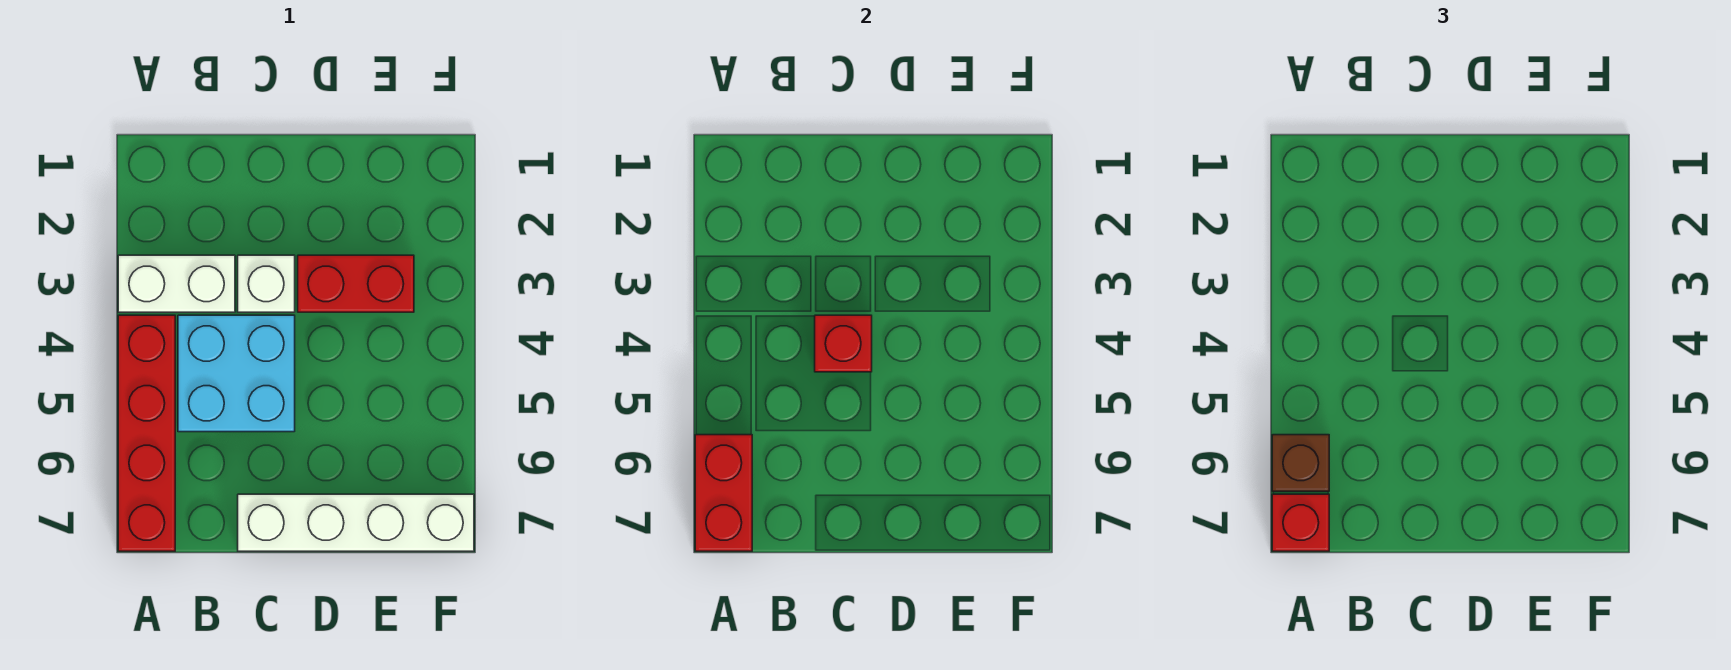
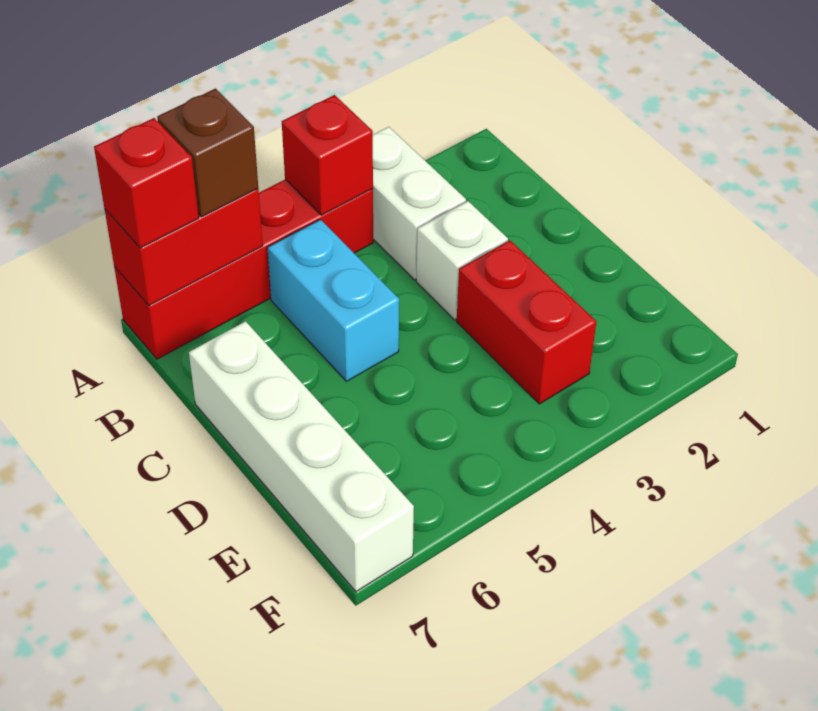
cyan 2x2 brick [178,315,295,432] -> cyan 1x2 brick [267,220,399,381]
red 1x1 brick [815,315,872,372] -> red 1x1 brick moved to [282,95,373,215]

